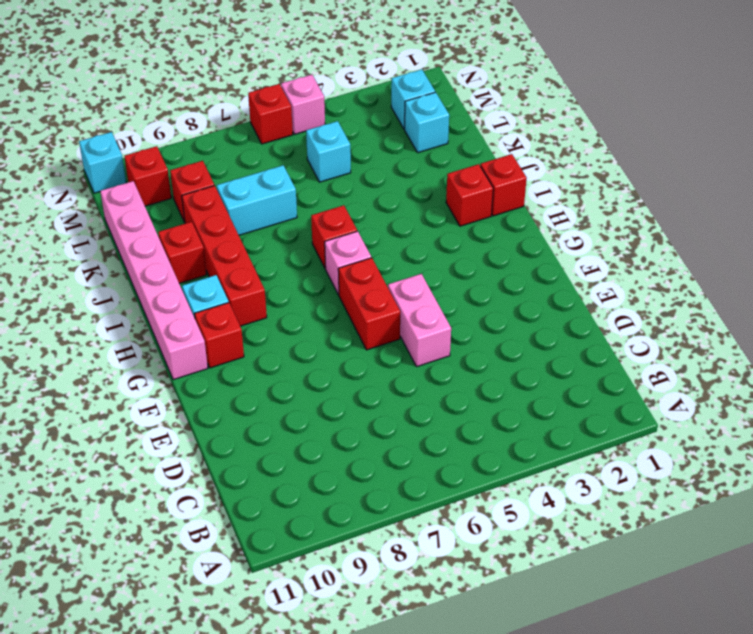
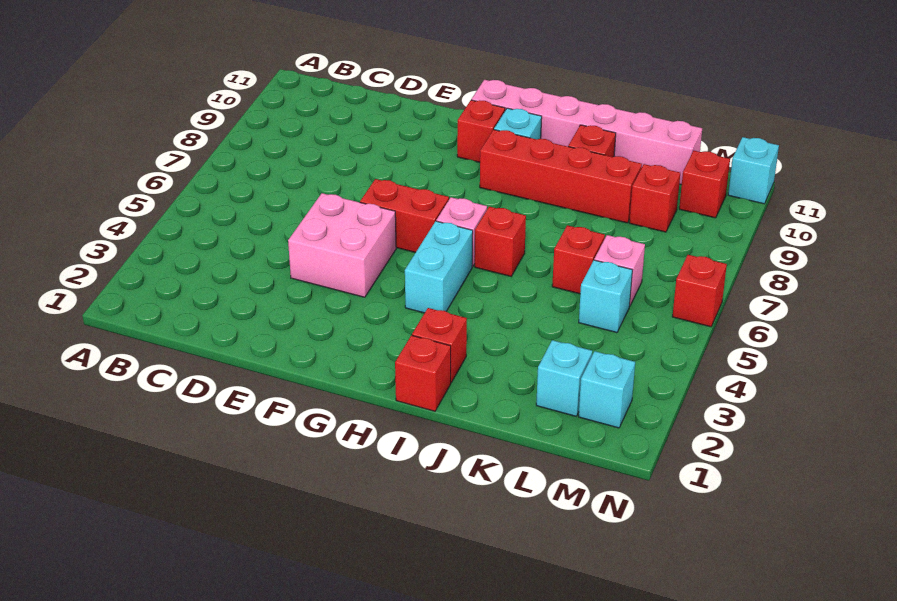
pink 1x2 brick [388,274,451,367] -> pink 2x2 brick [288,193,396,297]
none -> red 1x1 brick [552,225,605,294]
cyan 1x2 brick [217,165,297,235] -> cyan 1x2 brick moved to [405,221,473,313]
pink 1x1 brick [281,75,325,134] -> pink 1x1 brick moved to [594,235,645,305]

